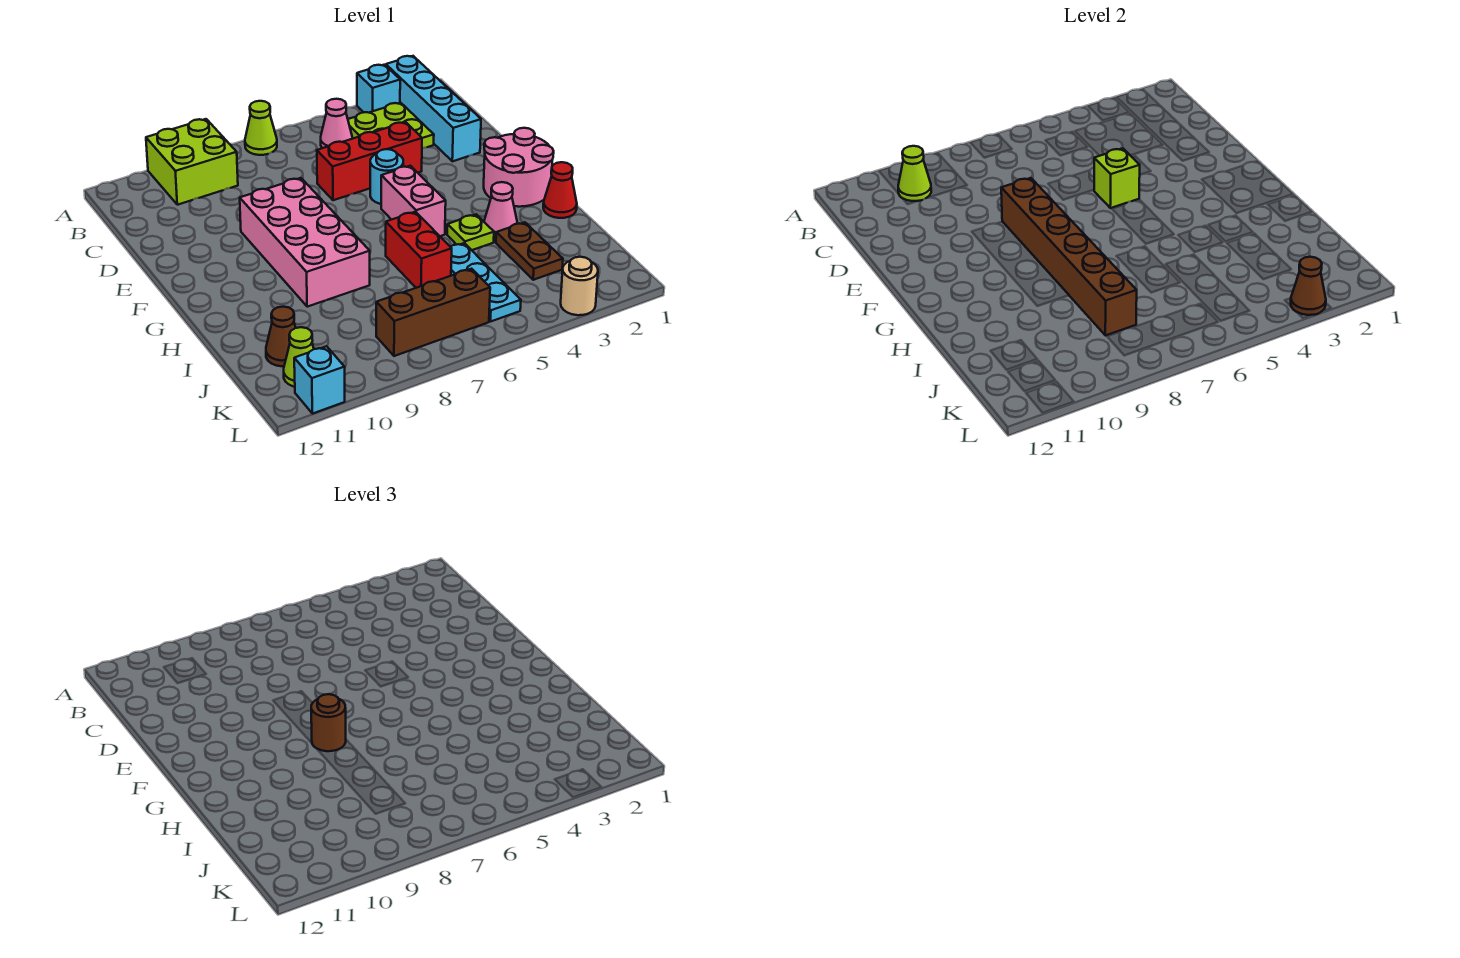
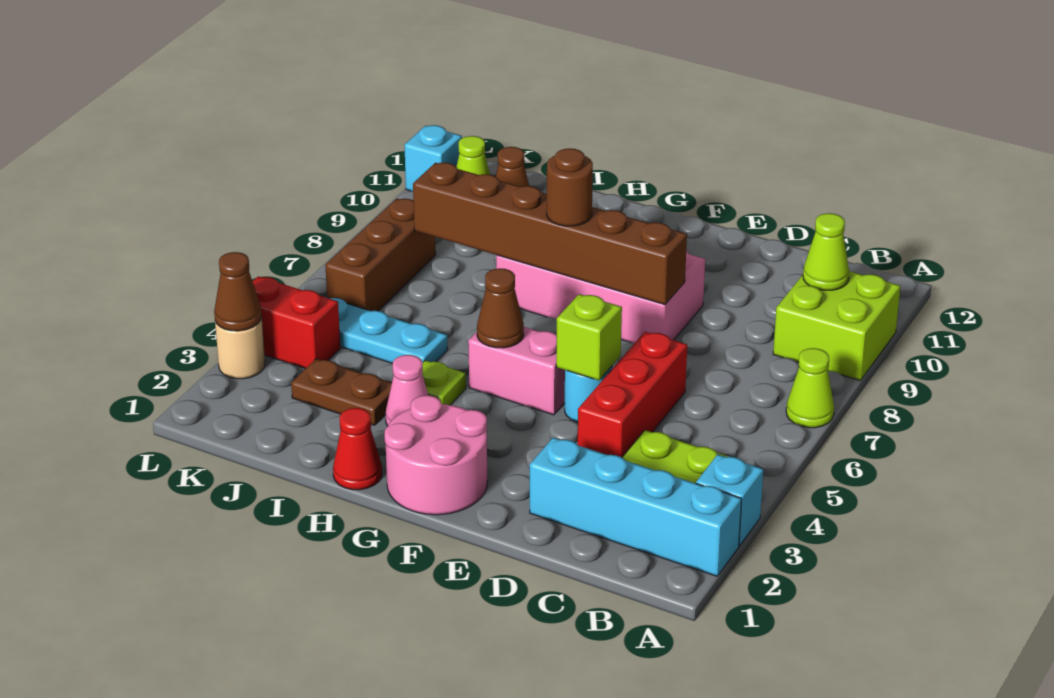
pink 1x1 cone [321,99,352,148] -> none
none -> brown 1x1 cone [477,268,524,348]
red 1x2 brick [386,212,452,288] -> red 1x2 brick moved to [252,277,340,369]

